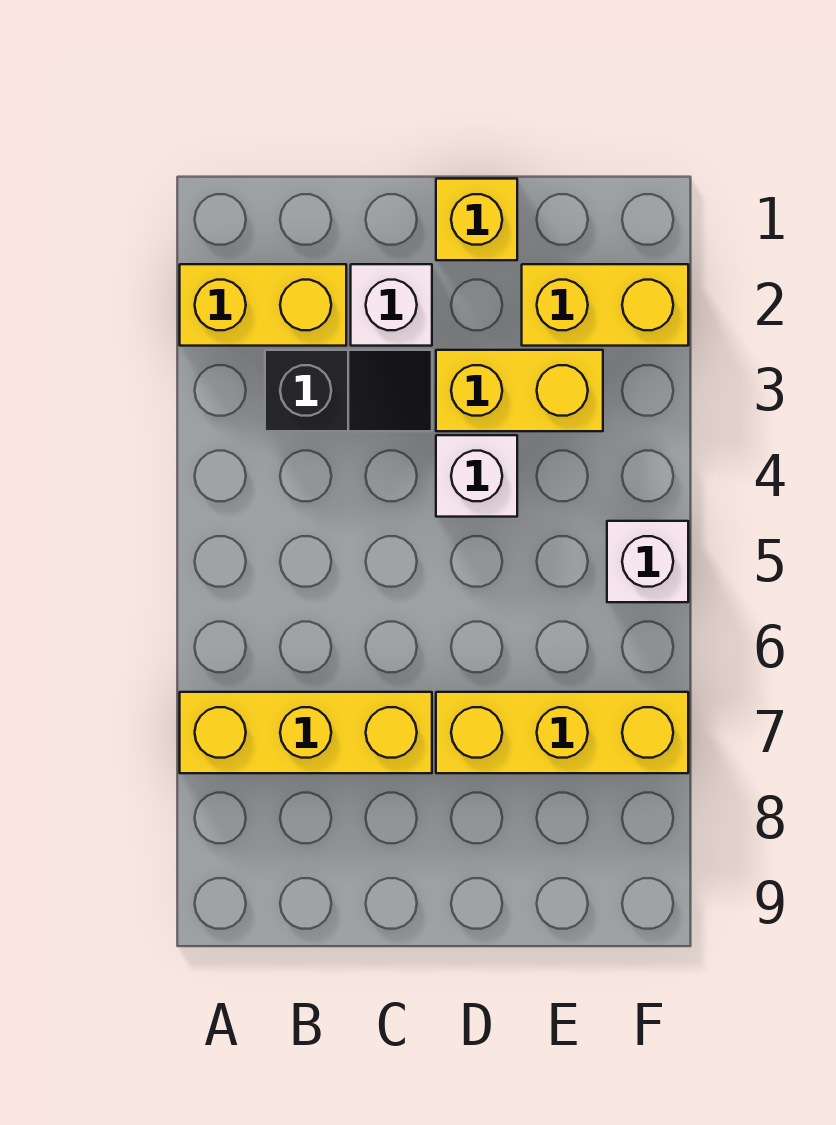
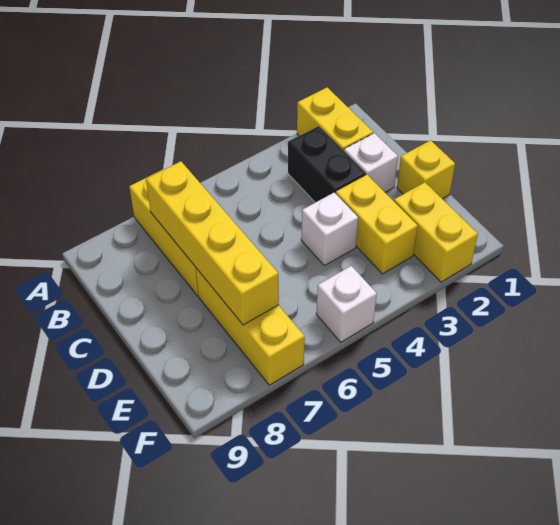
black 1x2 slope [265,350,432,431] -> black 1x2 brick [288,126,366,203]
none -> yellow 1x4 brick [146,161,279,325]

